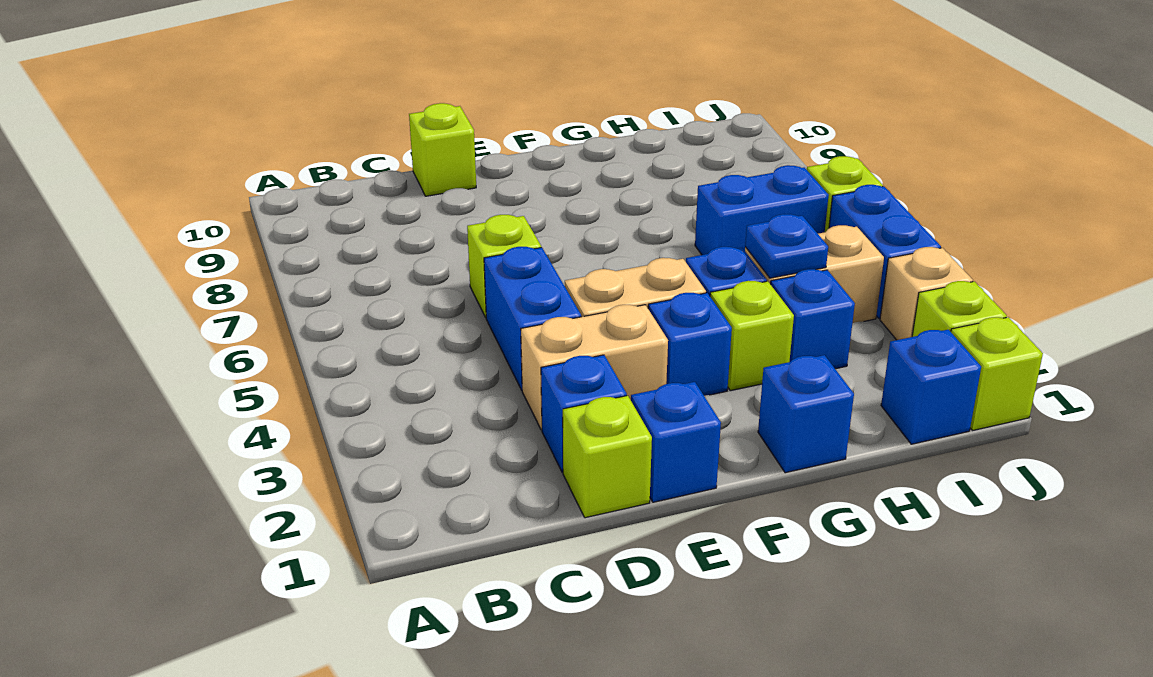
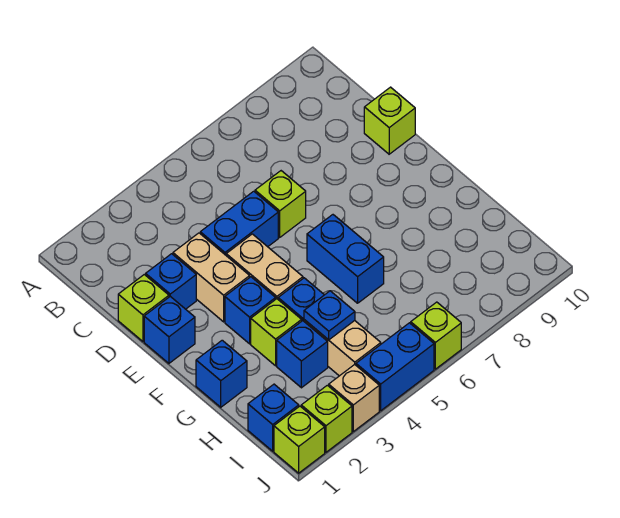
blue 1x2 brick [695,165,829,255] -> blue 1x2 brick moved to [307,215,384,303]

